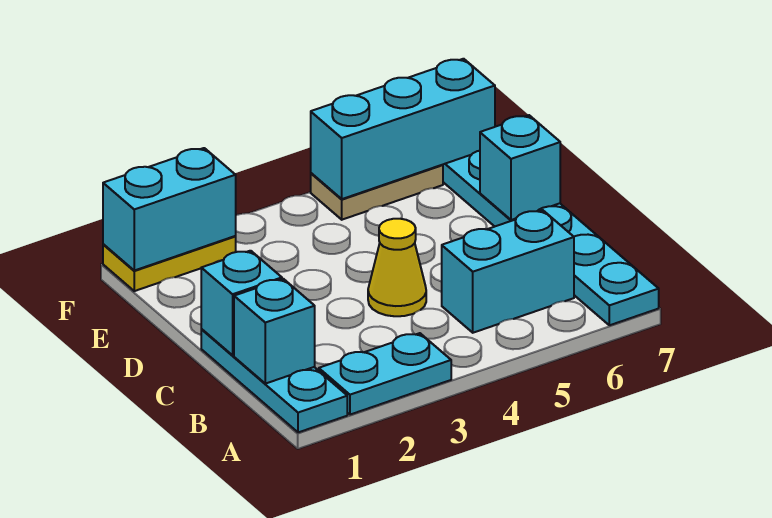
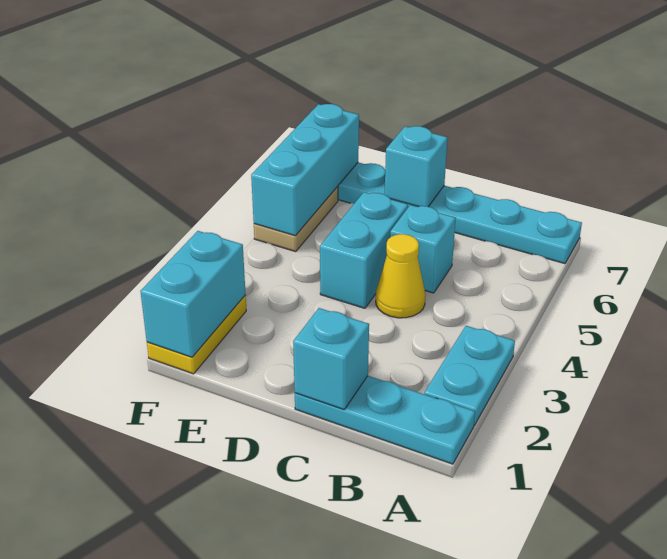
cyan 1x1 brick [234,279,315,384] -> cyan 1x1 brick moved to [390,205,456,293]
cyan 1x2 brick [442,210,574,333] -> cyan 1x2 brick moved to [320,192,408,308]

